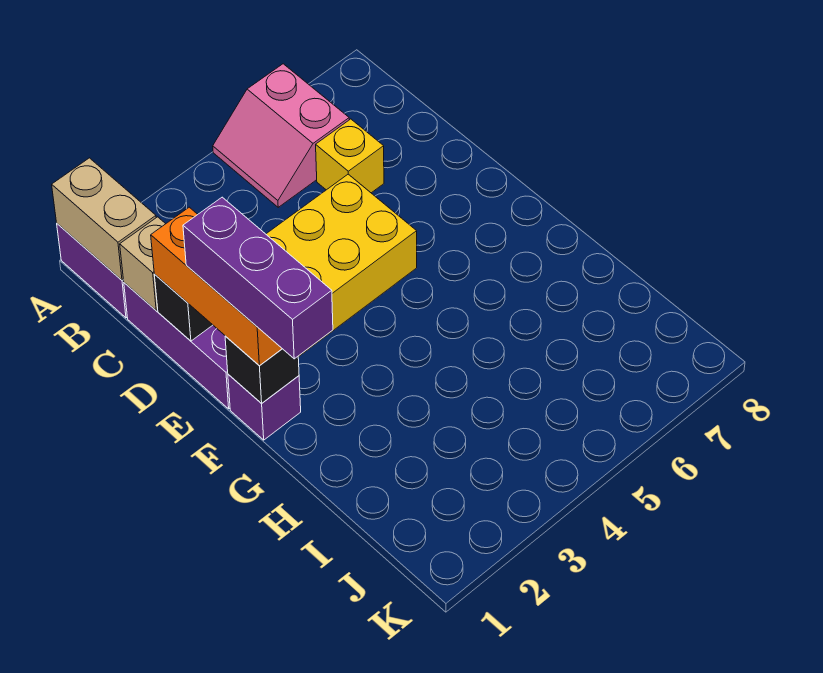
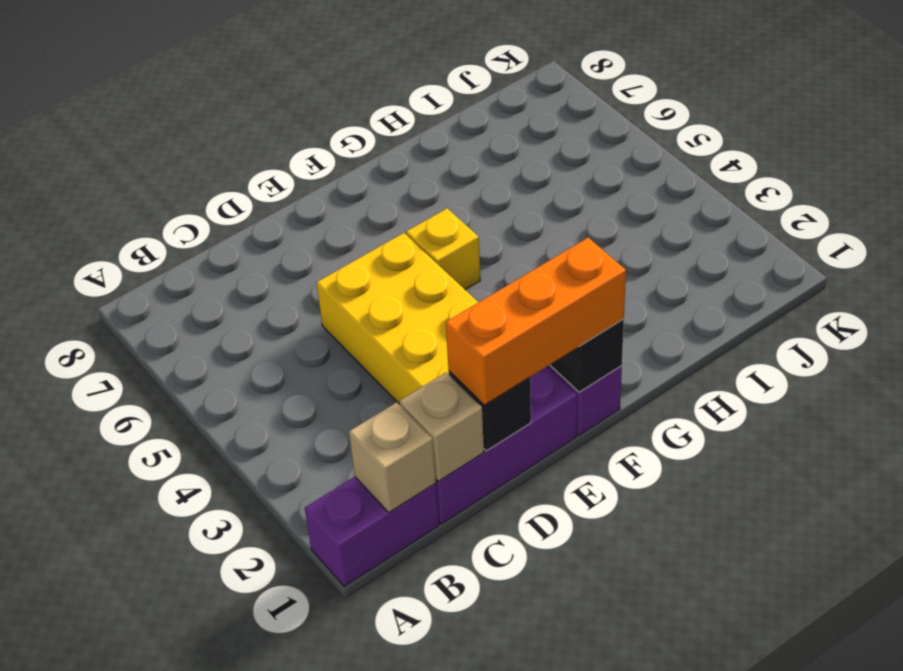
tan 1x2 brick [52,158,156,280] -> tan 1x1 brick [349,402,436,512]
pink 2x2 slope [213,64,349,207] -> none
yellow 1x1 brick [316,119,384,193] -> yellow 1x1 brick moved to [406,208,480,290]
purple 1x3 brick [183,197,333,359] -> none

